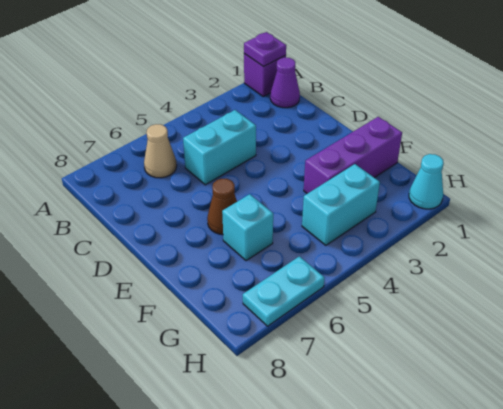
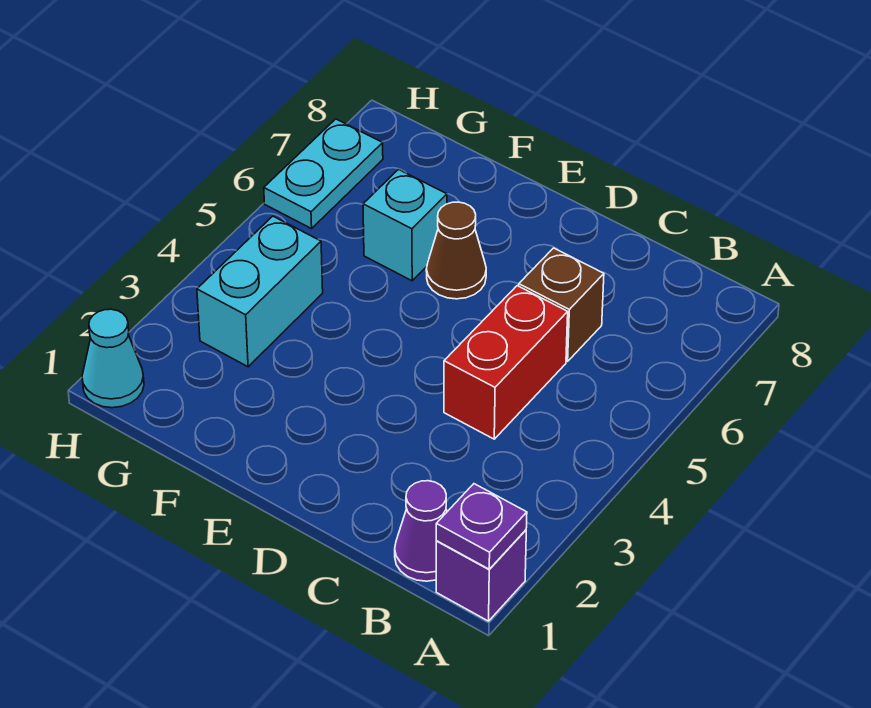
tan 1x1 cone [144,124,177,178] -> none
cyan 1x2 brick [183,110,256,185] -> red 1x2 brick [444,286,568,439]
none -> brown 1x1 brick [519,248,604,361]
purple 1x3 brick [304,117,402,194] -> none

